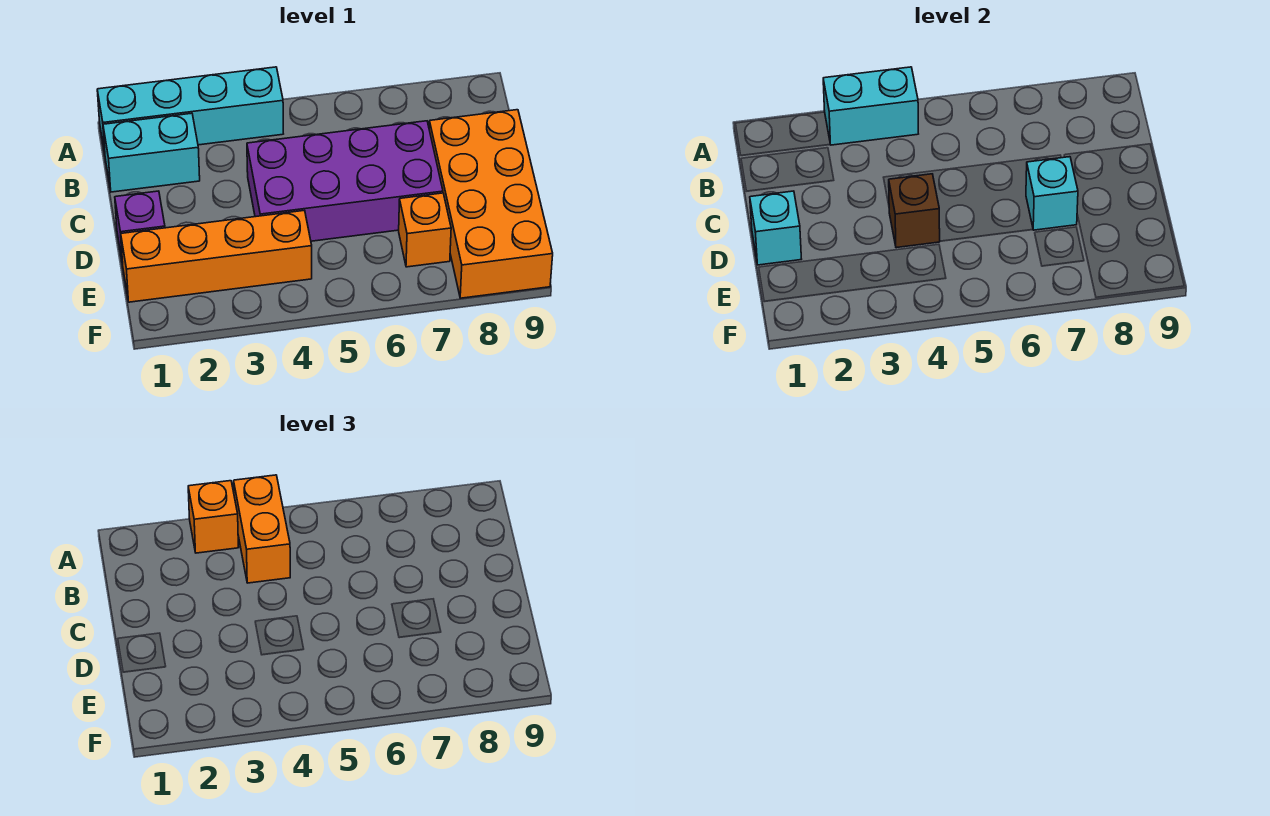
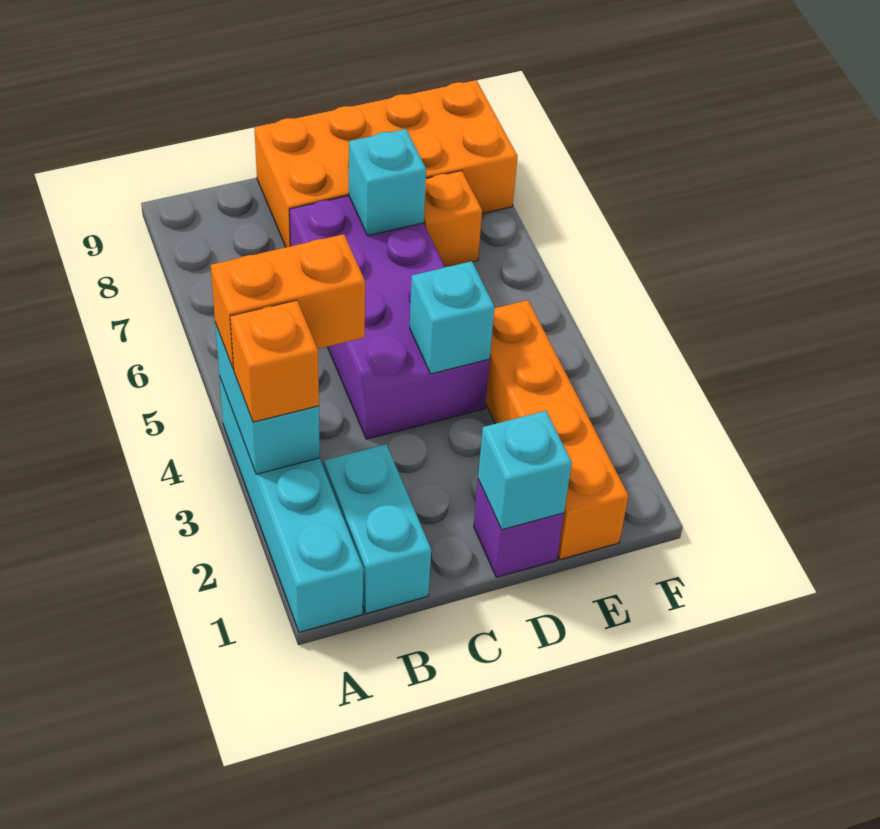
brown 1x1 brick [889,174,940,248] -> cyan 1x1 brick [410,261,495,374]

